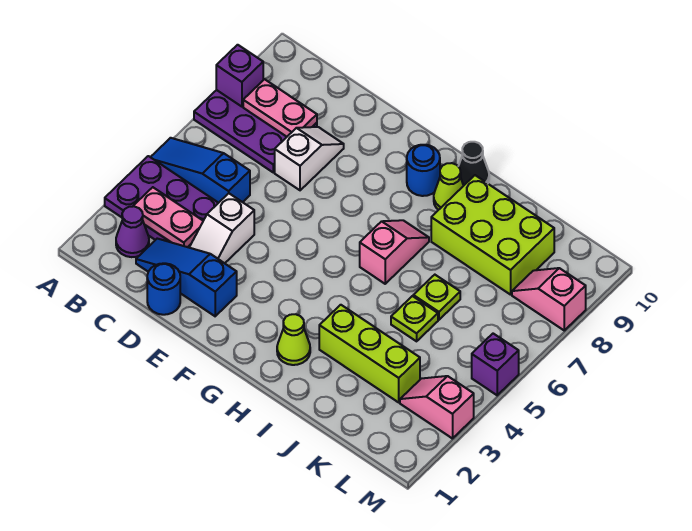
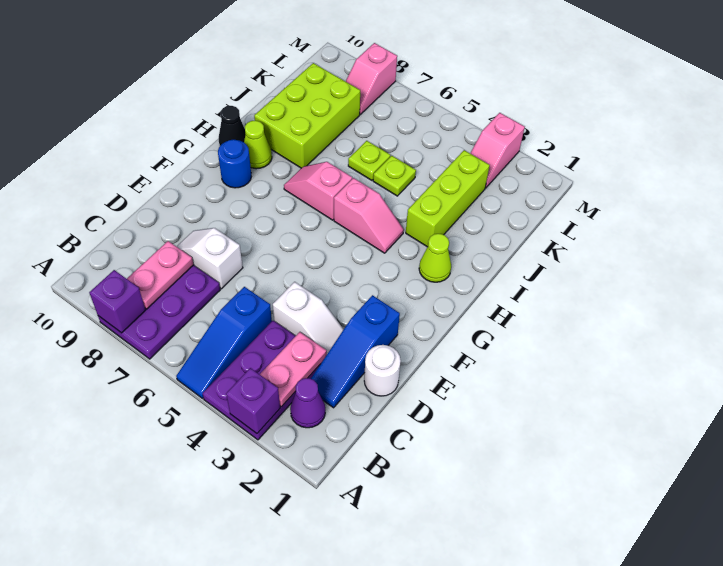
blue 1x1 round brick [147,263,180,315] -> white 1x1 round brick [364,345,401,396]
none -> pink 1x2 slope [334,178,404,253]
purple 1x1 brick [472,334,519,395] -> purple 1x1 brick moved to [226,368,280,433]

